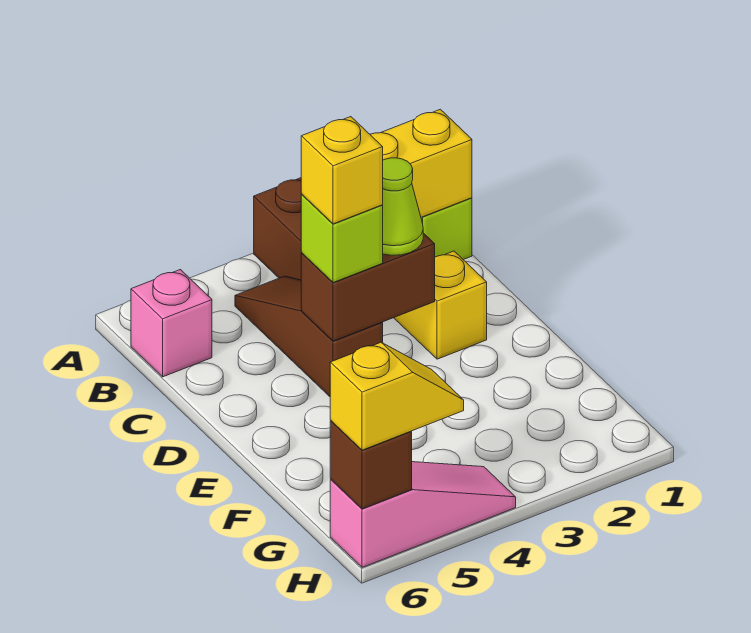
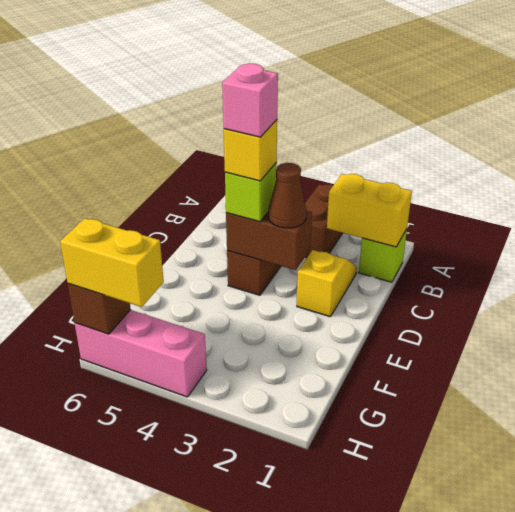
pink 1x1 brick [131,270,212,377] -> pink 1x1 brick moved to [222,63,278,137]
lime 1x1 cone [383,158,423,255] -> brown 1x1 cone [268,163,307,228]
pink 1x3 slope [330,462,516,567] -> pink 1x3 brick [75,310,207,397]
yellow 1x2 slope [330,342,464,450] -> yellow 1x2 brick [60,218,164,307]

